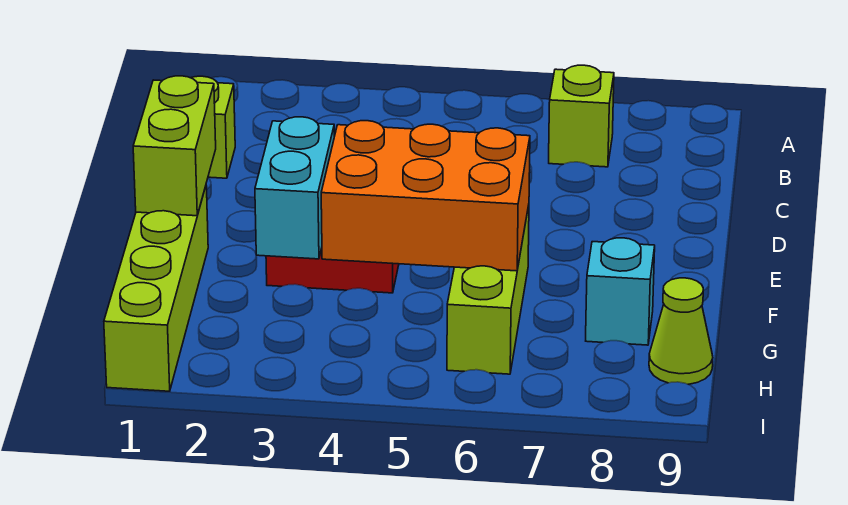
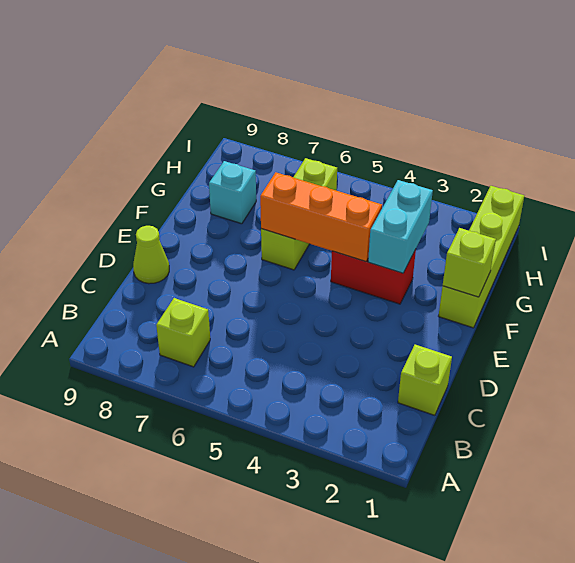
lime 1x2 brick [133,76,216,216] -> lime 1x1 brick [443,228,496,297]
orange 2x3 brick [321,121,530,271] -> orange 1x3 brick [260,172,382,262]
lime 1x1 cone [649,278,713,384] -> lime 1x1 cone moved to [133,226,169,284]

